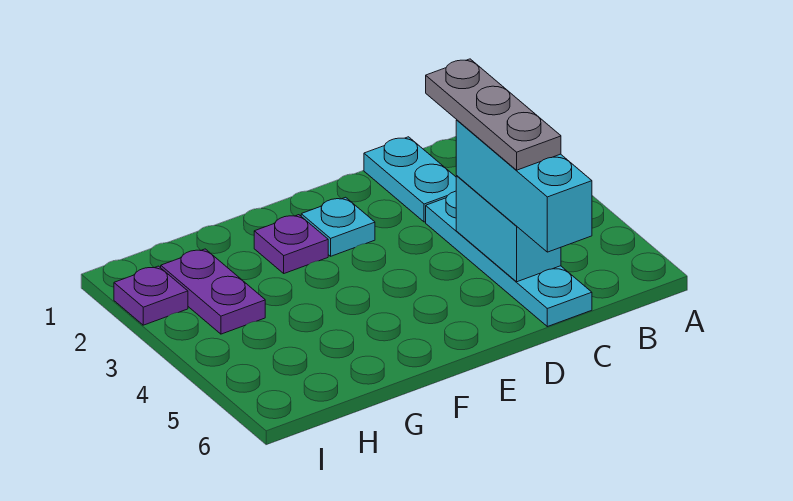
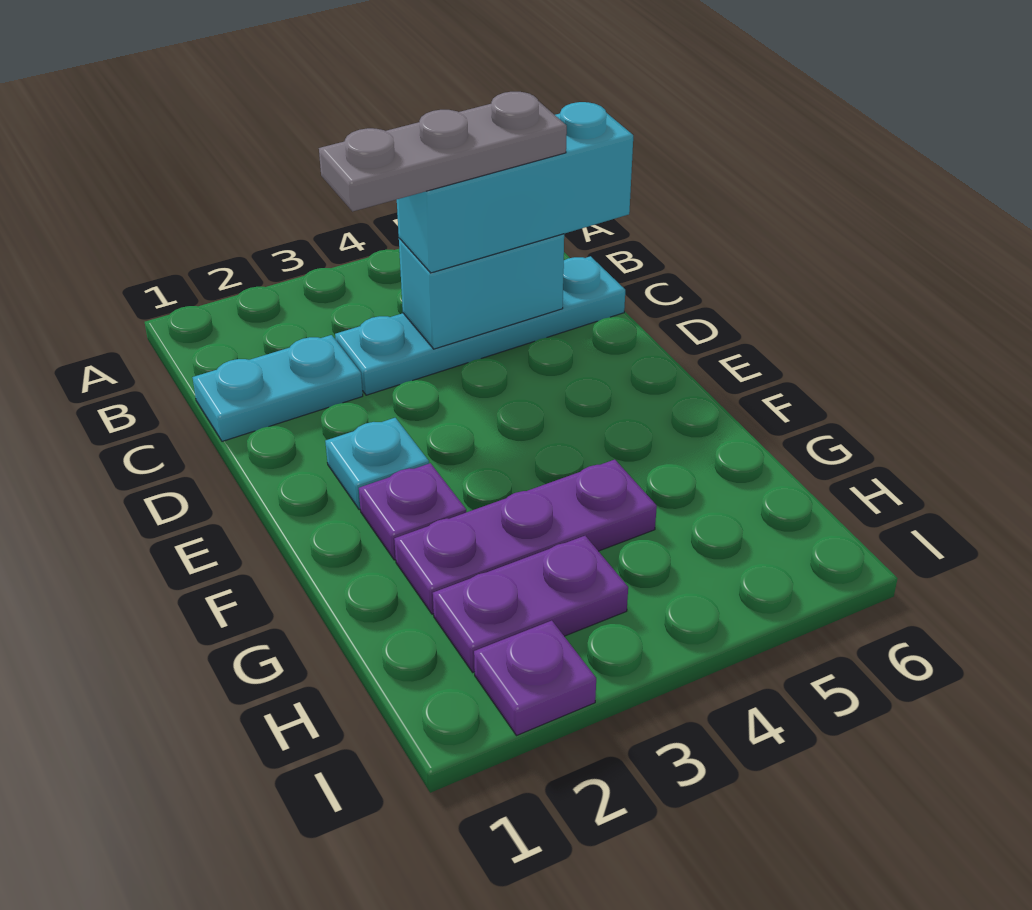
none -> purple 1x3 plate [394,460,657,614]

